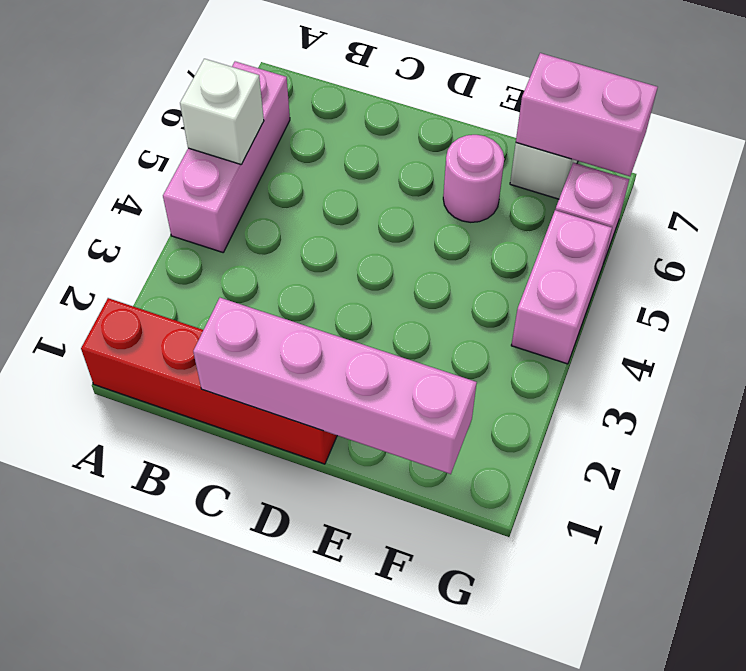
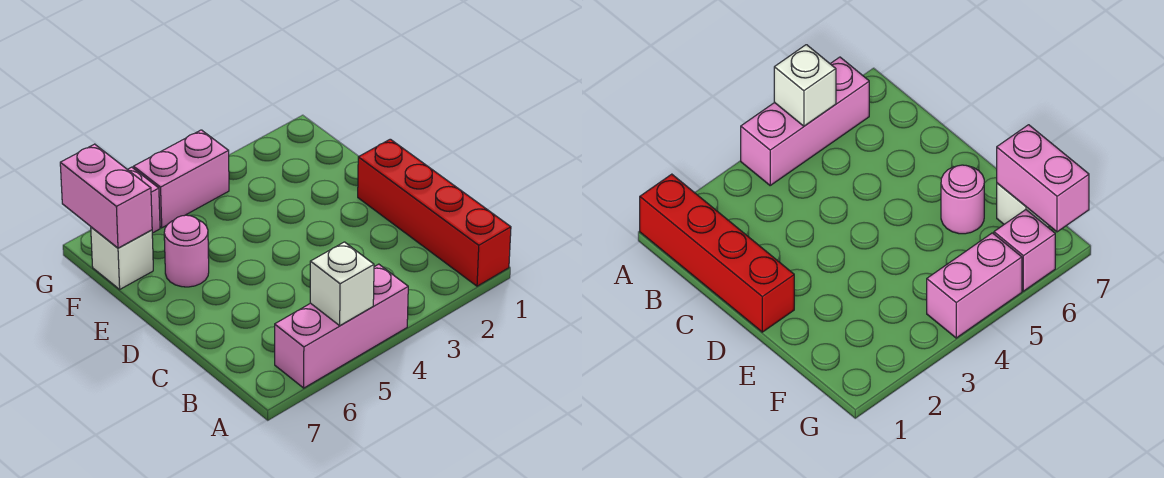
pink 1x4 brick [193,298,477,474] -> none

